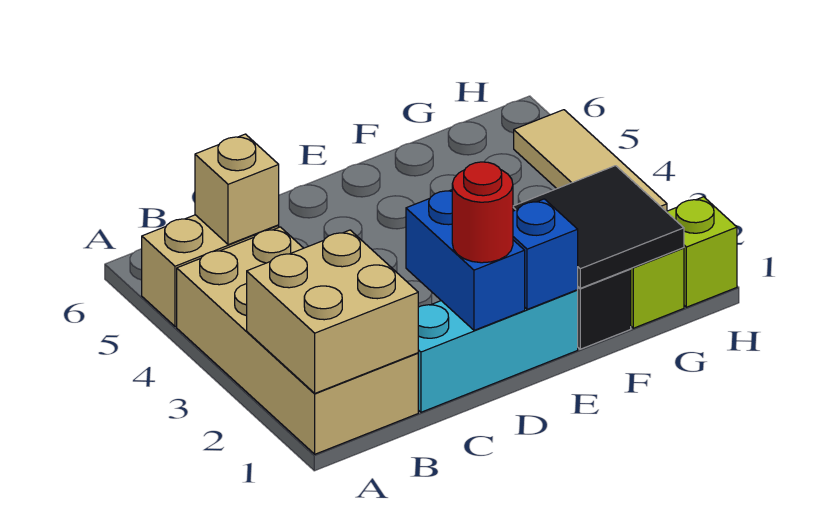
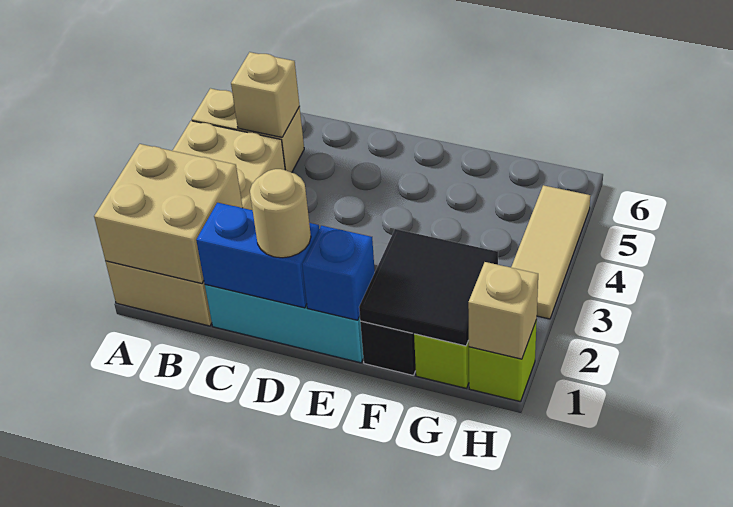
blue 1x2 brick [406,190,525,330] -> blue 1x2 brick turned to [196,203,319,308]
red 1x1 round brick [452,162,513,263] -> tan 1x1 round brick [250,169,311,258]
none -> tan 1x1 brick [468,262,538,359]

